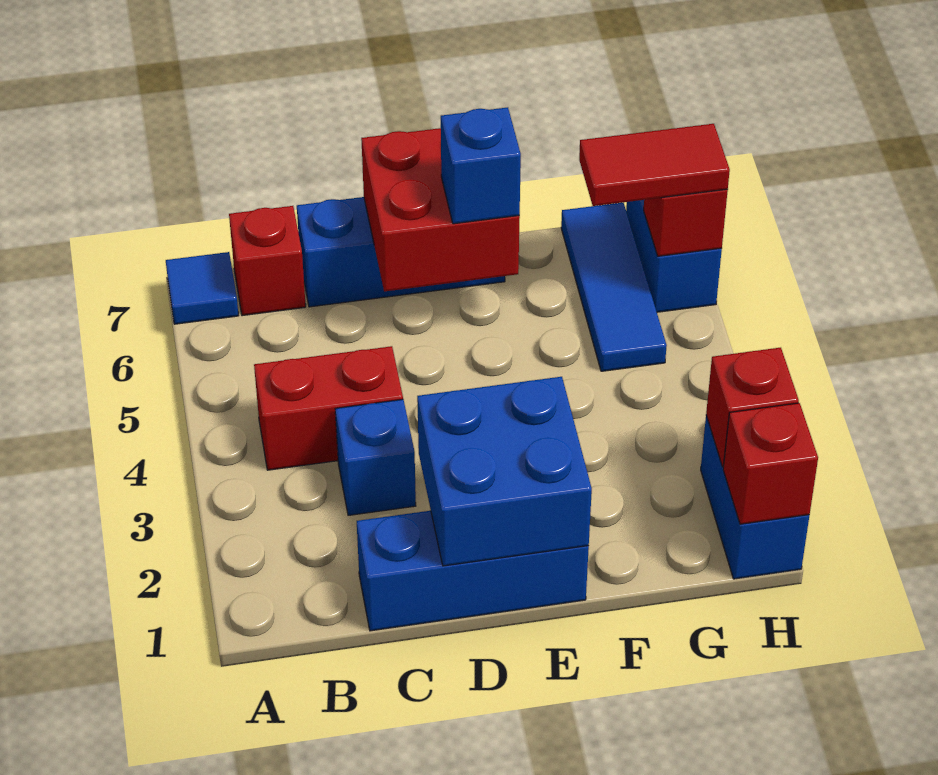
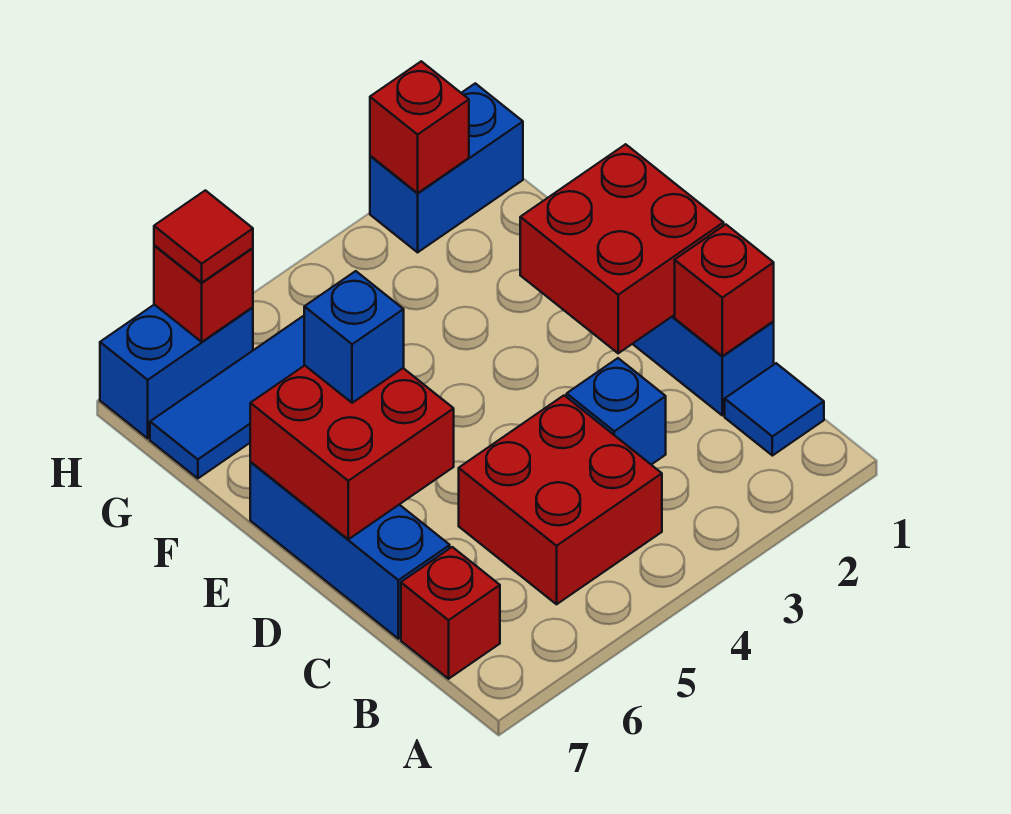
blue 1x1 tile [166,252,238,324] -> blue 1x1 tile moved to [725,363,824,456]
red 1x2 brick [254,346,403,470] -> red 2x2 brick [459,396,662,604]
blue 2x2 brick [417,377,592,566] -> red 2x2 brick [520,144,724,353]
red 1x2 tile [579,124,730,206] -> red 1x1 tile [154,190,253,283]
red 1x1 brick [723,403,818,524] -> red 1x1 brick moved to [675,225,774,356]

